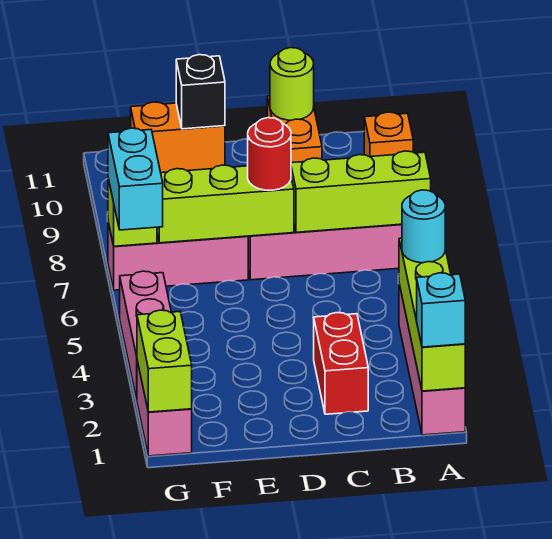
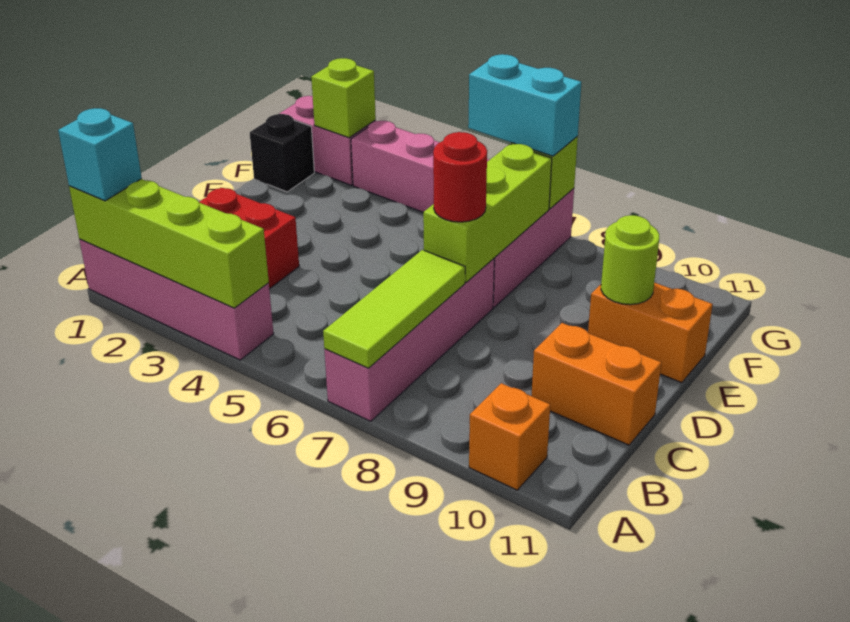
cyan 1x1 round brick [402,190,445,263] -> none
lime 1x3 brick [291,151,431,232] -> lime 1x3 tile [323,250,465,368]
lime 1x1 round brick [270,48,314,120] -> lime 1x1 round brick moved to [601,215,659,305]
orange 1x2 brick [131,102,225,173] -> orange 1x2 brick turned to [588,282,713,383]
black 1x1 brick [176,55,225,129] -> black 1x1 brick moved to [250,114,314,192]
lime 1x2 brick [137,310,192,412] -> lime 1x1 brick [311,58,376,138]

